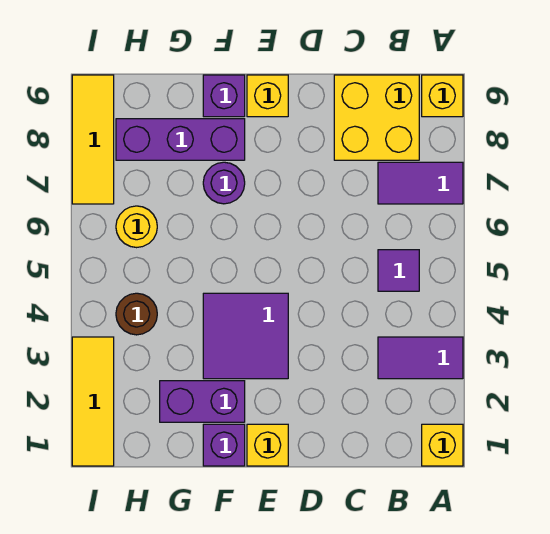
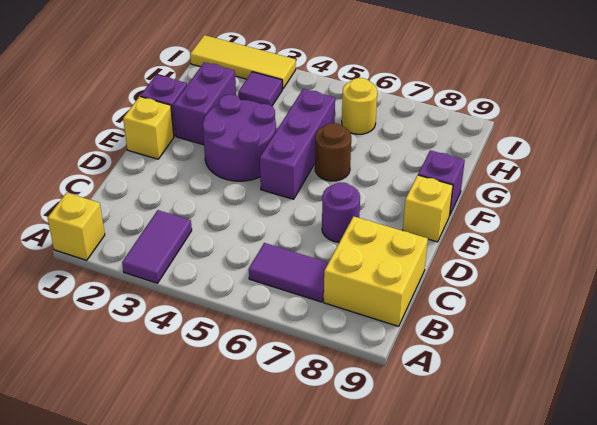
purple 1x2 tile [378,162,463,204] -> purple 1x2 tile turned to [249,243,328,302]
yellow 1x1 brick [422,75,463,117] -> none
purple 1x1 tile [378,250,419,291] -> purple 1x1 tile moved to [238,72,282,106]
purple 2x2 tile [203,293,288,379] -> purple 2x2 round brick [203,95,276,181]
purple 1x1 round brick [203,162,245,204] -> purple 1x1 round brick moved to [322,182,360,242]
purple 1x3 brick [116,119,245,160] -> purple 1x3 brick moved to [260,89,335,199]
brown 1x1 round brick [116,293,157,335] -> brown 1x1 round brick moved to [315,123,351,181]
yellow 1x3 tile [72,75,114,204] -> none

